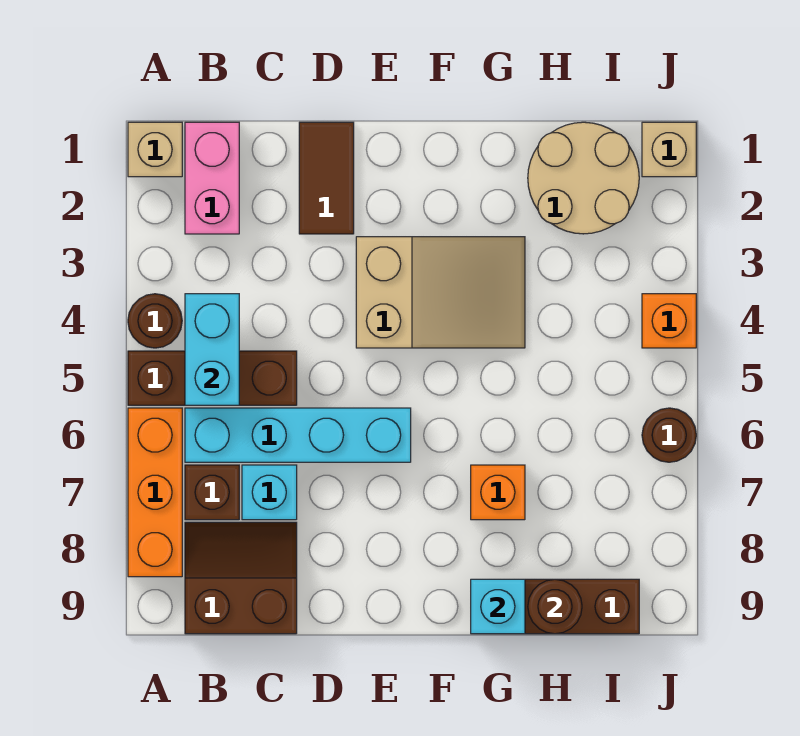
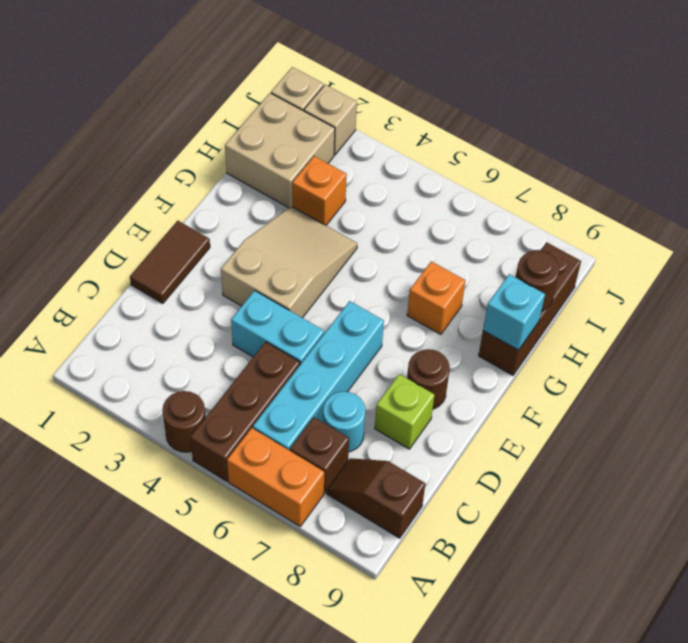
tan 1x1 brick [128,122,182,177] -> tan 1x1 brick moved to [304,85,357,155]
orange 1x3 brick [128,408,182,577] -> orange 1x2 brick [227,428,324,526]
pink 1x2 brick [185,122,239,234] -> none
cyan 1x2 brick [185,294,239,405] -> cyan 1x2 brick moved to [231,290,324,364]
brown 2x2 slope [185,522,297,634] -> brown 1x2 slope [327,458,425,538]
cyan 1x1 brick [242,465,297,520] -> cyan 1x1 round brick [323,392,365,452]
brown 1x2 tile [299,122,354,234] -> brown 1x2 tile turned to [130,221,210,303]
none -> lime 1x1 brick [375,374,435,449]
tan 2x2 round brick [528,122,639,234] -> tan 2x2 brick [225,93,335,208]
orange 1x1 brick [642,294,696,348] -> orange 1x1 brick moved to [292,156,347,225]
brown 1x1 round brick [642,408,696,462] -> brown 1x1 round brick moved to [407,349,450,409]

